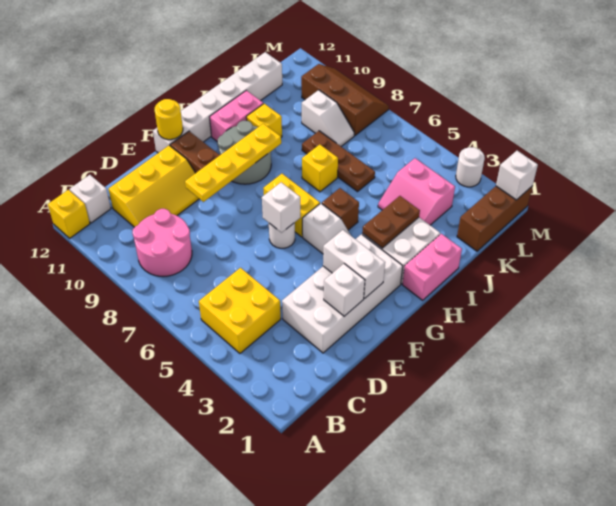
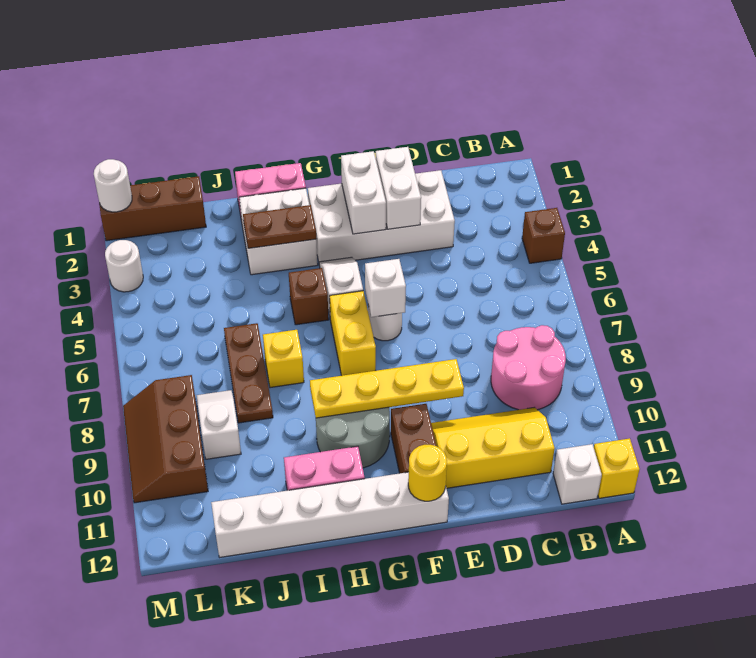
none -> brown 1x1 brick [522,208,565,263]
yellow 2x2 brick [199,268,281,353] -> none
white 1x1 brick [324,264,365,316] -> white 1x2 brick [376,147,421,229]
yellow 1x1 brick [246,104,282,137] -> none
pink 2x2 slope [378,158,455,225] -> none
white 1x1 brick [496,151,538,200] -> white 1x1 round brick [94,159,132,212]

